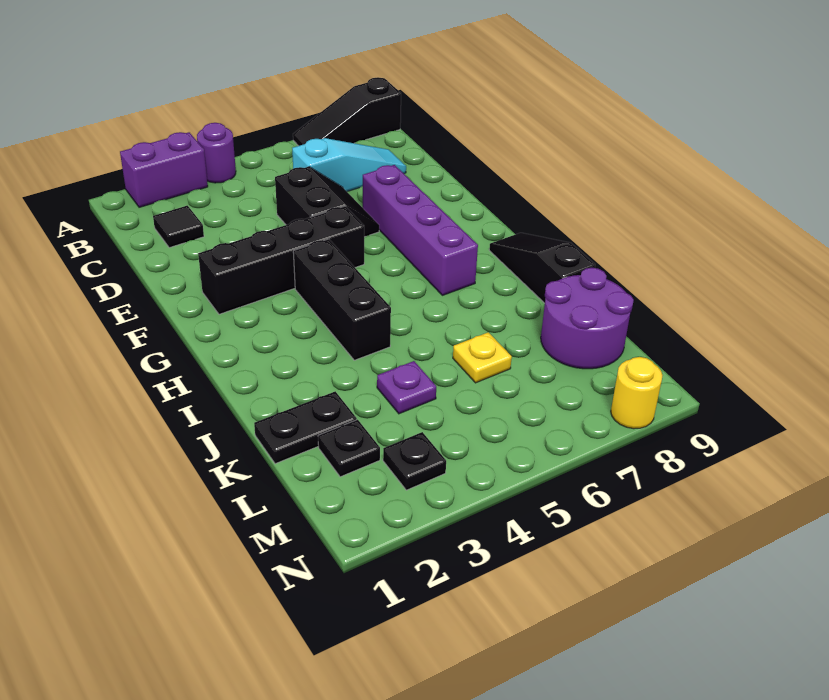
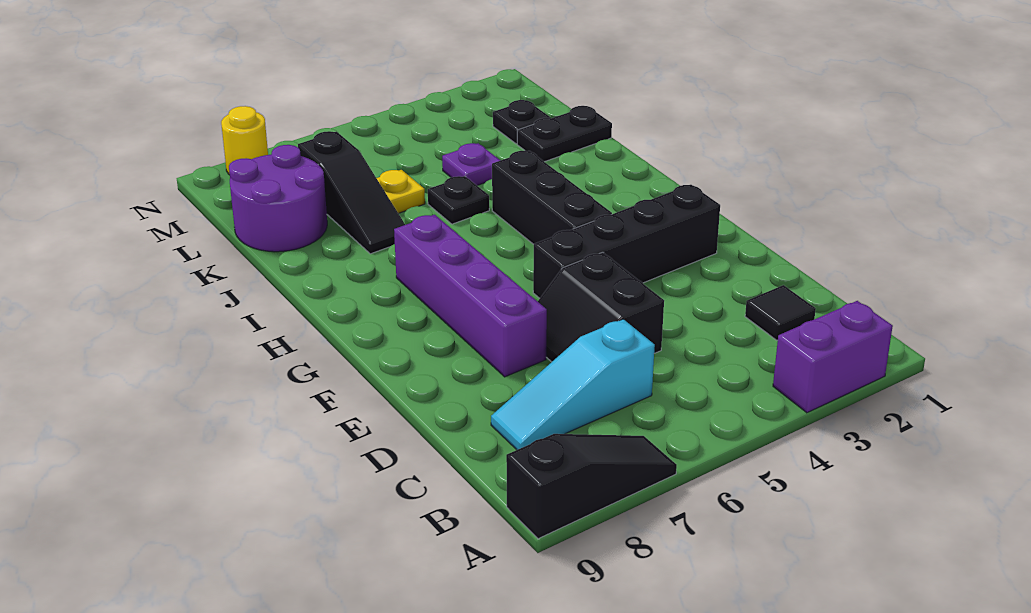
purple 1x1 round brick [197,123,236,183] -> none
black 1x3 slope [489,233,595,303] -> black 1x3 slope moved to [298,131,405,254]
black 1x1 plate [383,432,446,490] -> black 1x1 plate moved to [428,176,489,224]

